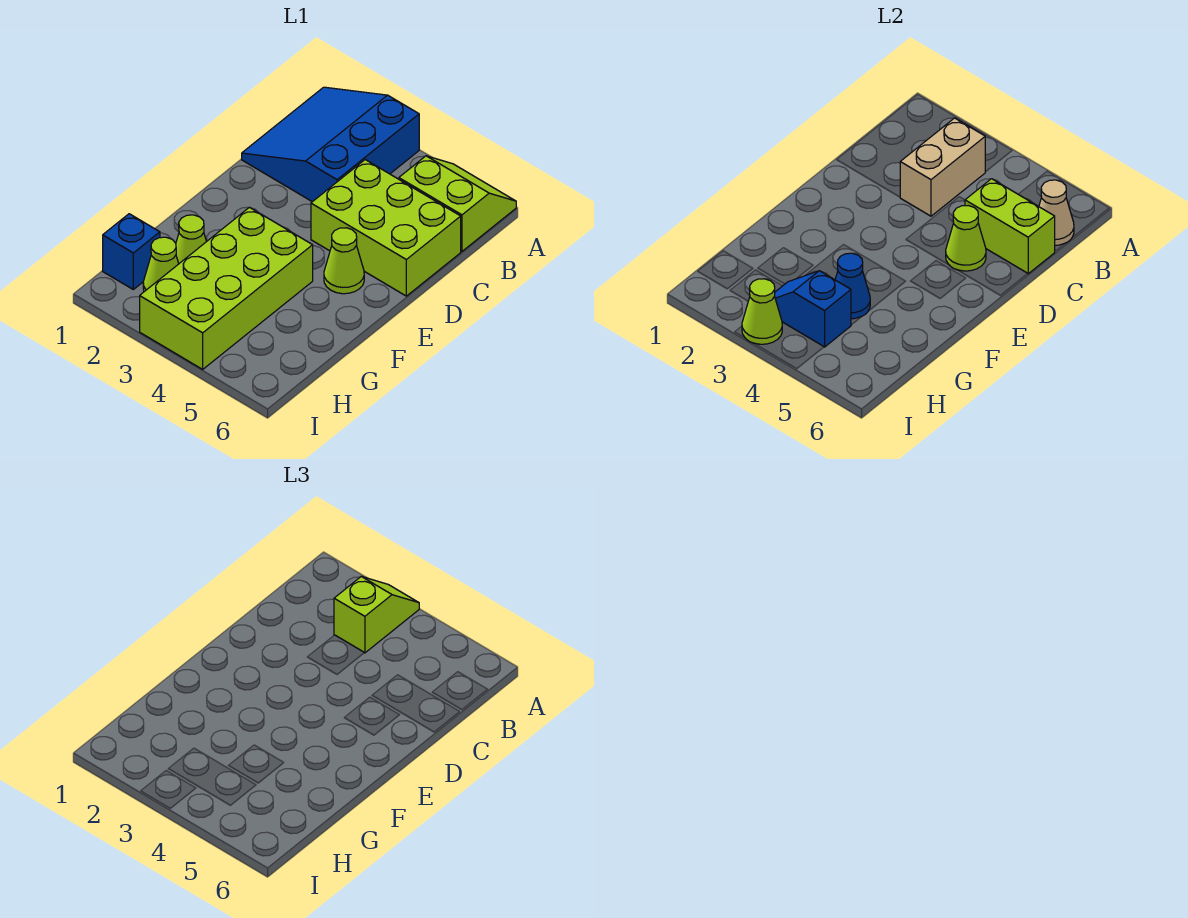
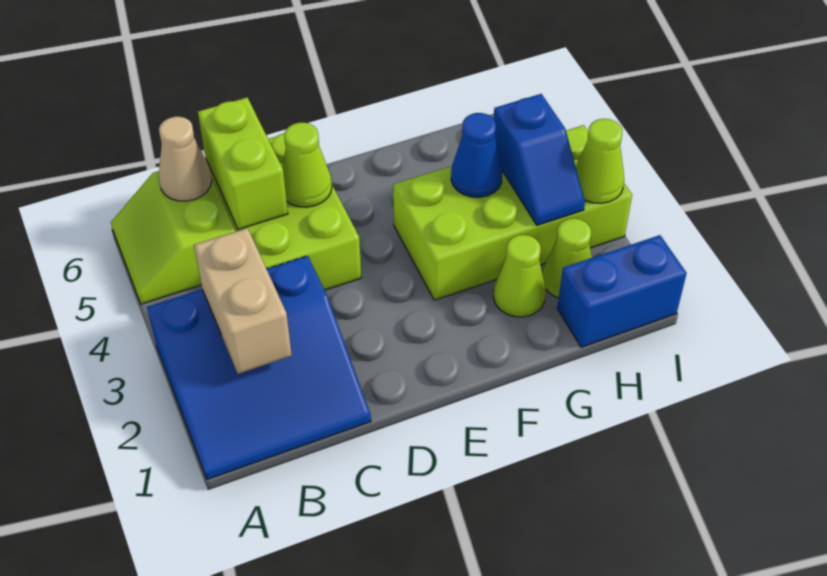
lime 1x2 slope [334,577,419,653] -> none
tan 1x2 brick [900,118,985,216] -> tan 1x2 brick turned to [194,228,292,374]
lime 1x1 cone [324,228,364,294] -> none
blue 1x1 brick [103,214,160,289] -> blue 1x2 brick [557,235,687,347]

